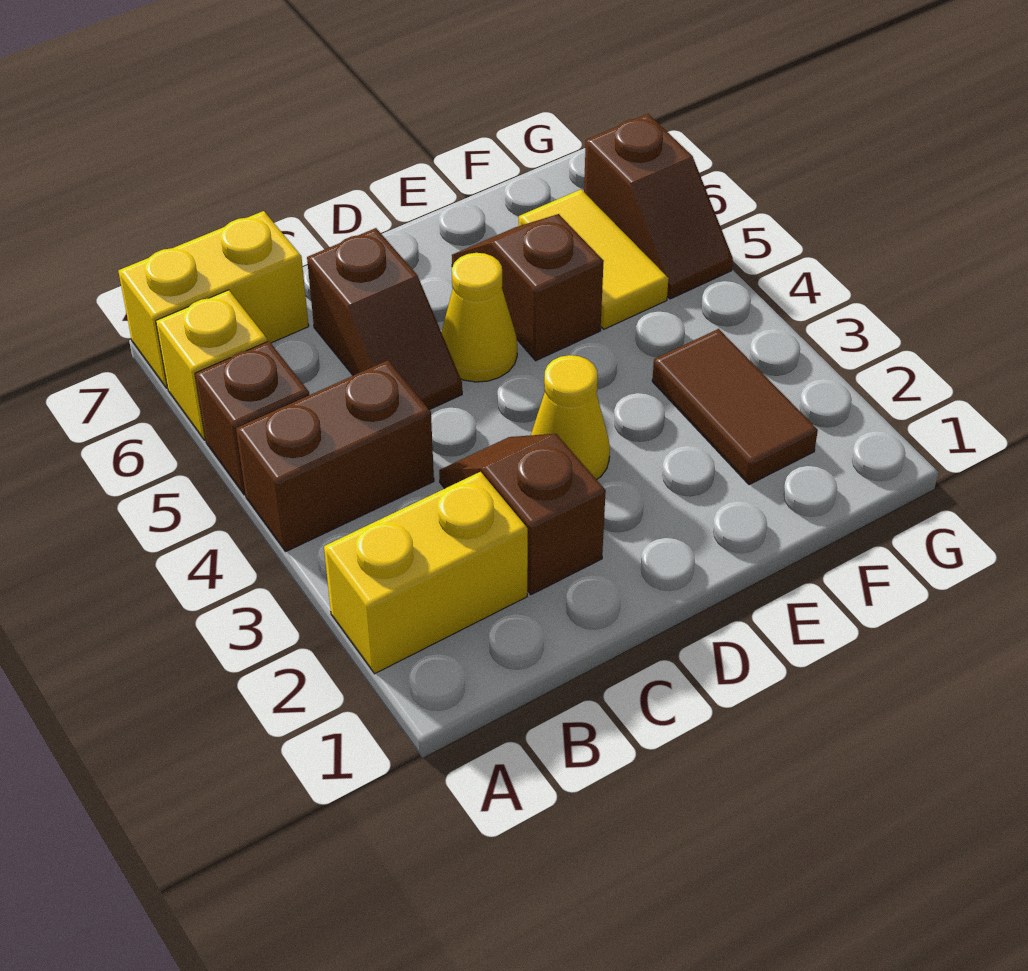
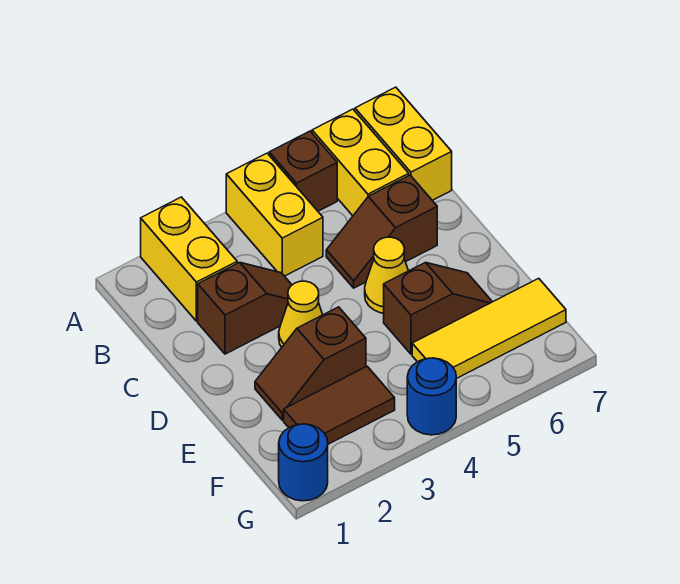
brown 1x2 brick [236,360,434,551] -> yellow 1x2 brick [226,153,323,276]
yellow 1x1 brick [156,290,267,440] -> yellow 1x2 brick [312,109,409,216]
yellow 1x2 tile [519,189,669,329] -> yellow 1x3 tile [412,278,566,379]
none -> blue 1x1 round brick [279,424,328,501]
none -> blue 1x1 round brick [407,358,456,435]
brown 1x2 slope [584,114,733,299] -> brown 1x2 slope moved to [255,307,366,420]

